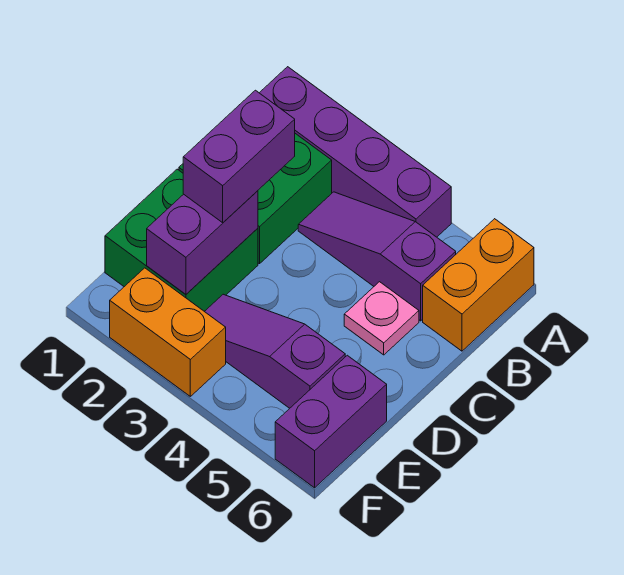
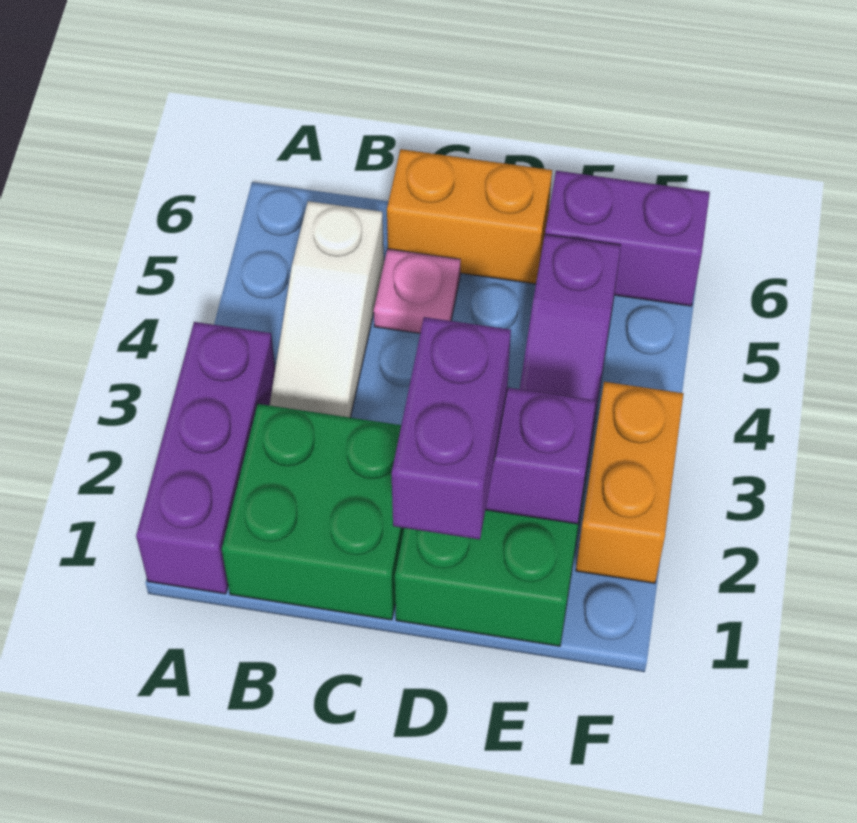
purple 1x4 brick [260,67,451,237] -> purple 1x3 brick [136,322,275,594]
orange 1x2 brick [423,219,534,351] -> orange 1x2 brick moved to [387,149,552,284]
purple 1x3 slope [298,192,456,321] -> white 1x3 slope [269,201,384,418]
purple 1x2 brick [183,90,295,223] -> purple 1x2 brick turned to [391,317,511,540]

